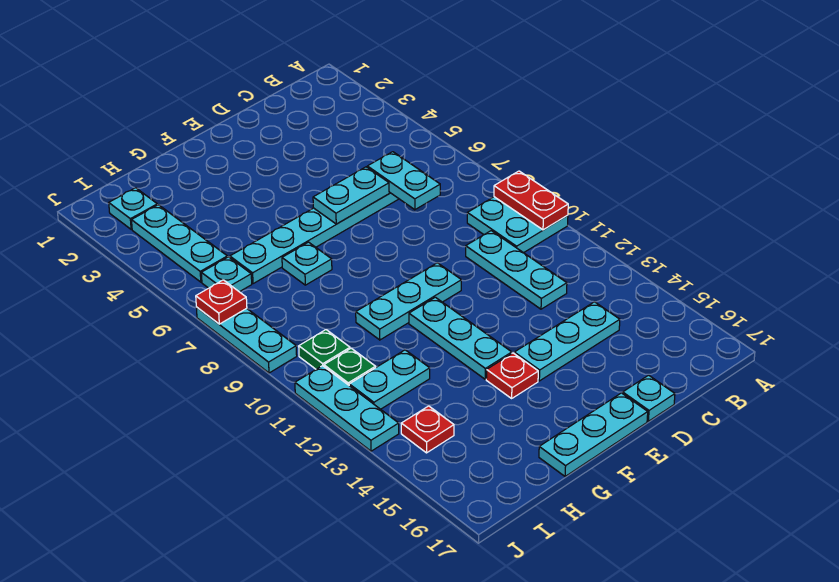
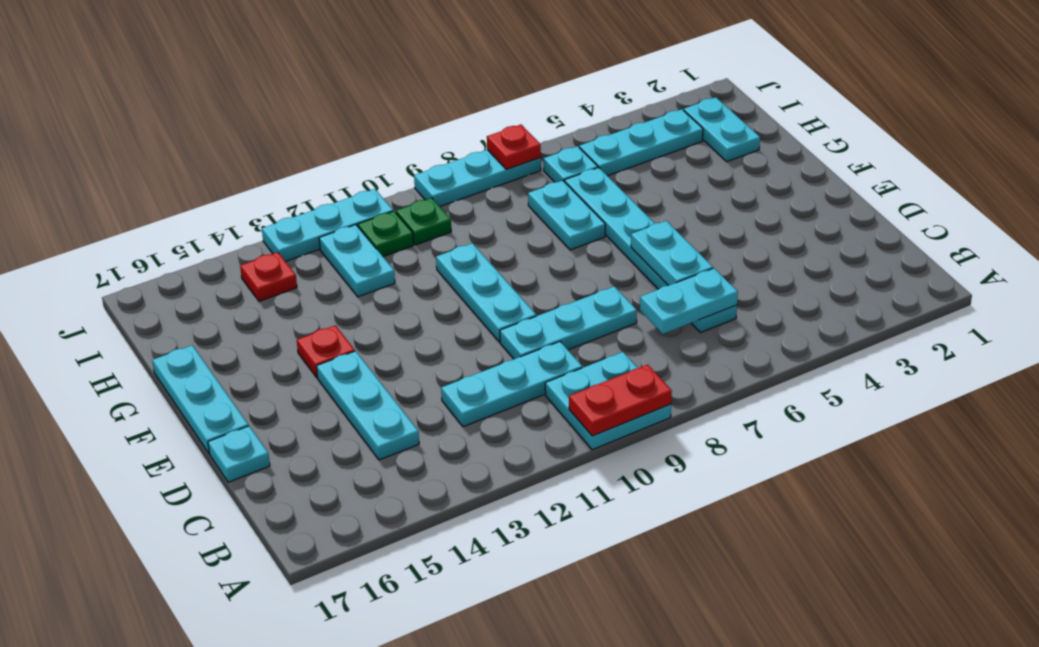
cyan 1x3 plate [409,297,512,379] -> cyan 1x3 plate moved to [500,286,637,359]
cyan 1x1 plate [282,242,332,285] -> cyan 1x2 plate [528,180,605,250]
cyan 1x1 plate [109,188,157,229] -> cyan 1x2 plate [684,97,760,162]

